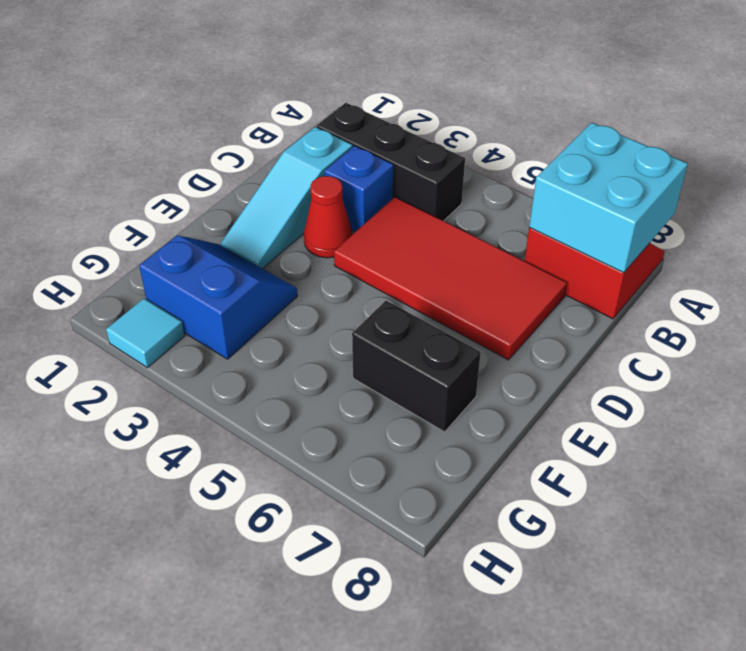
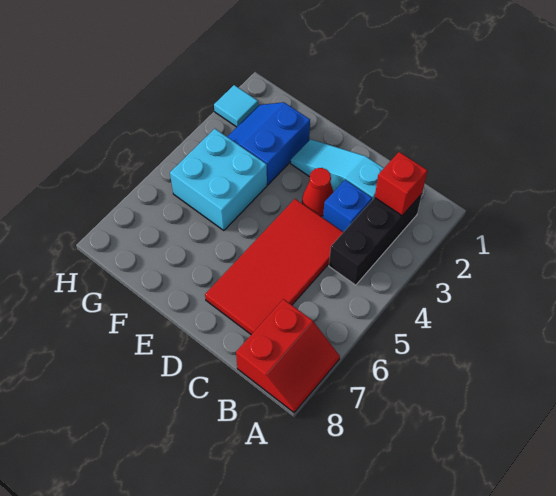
cyan 2x2 brick [529,123,688,273] -> cyan 2x2 brick moved to [170,129,267,231]
none -> red 1x1 brick [375,152,427,216]
blue 2x2 slope [139,235,298,359] -> blue 2x2 slope turned to [227,102,310,185]
black 1x2 brick [352,301,481,432] -> none

